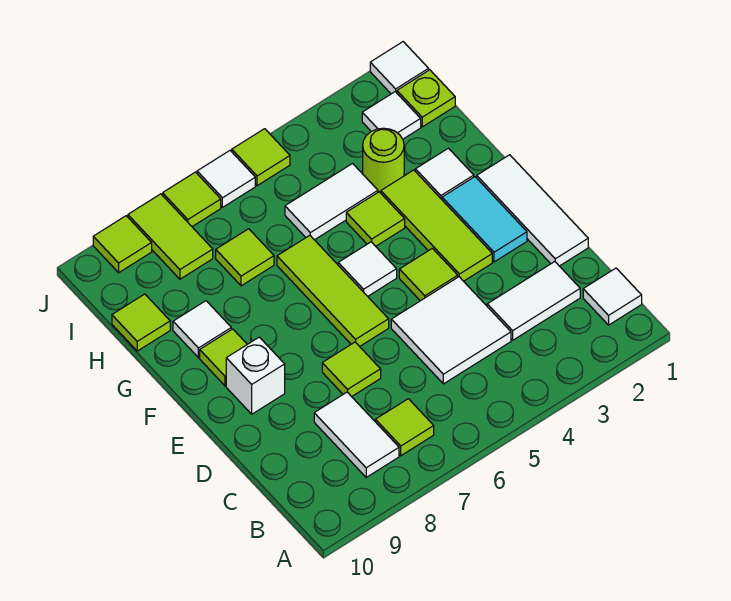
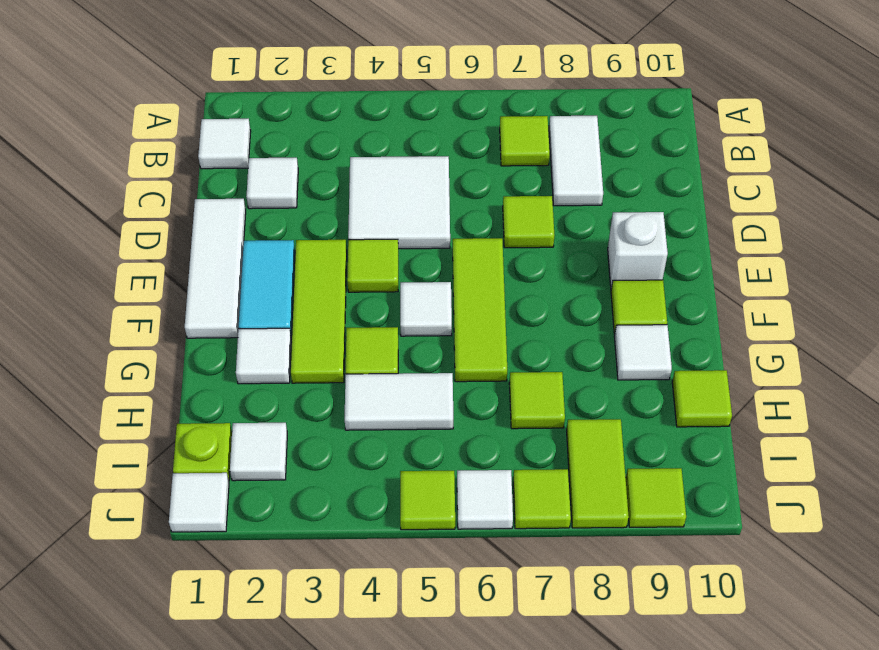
white 1x2 tile [487,262,580,340] -> white 1x1 tile [246,158,298,209]
lime 1x1 round brick [363,128,404,192] -> none

